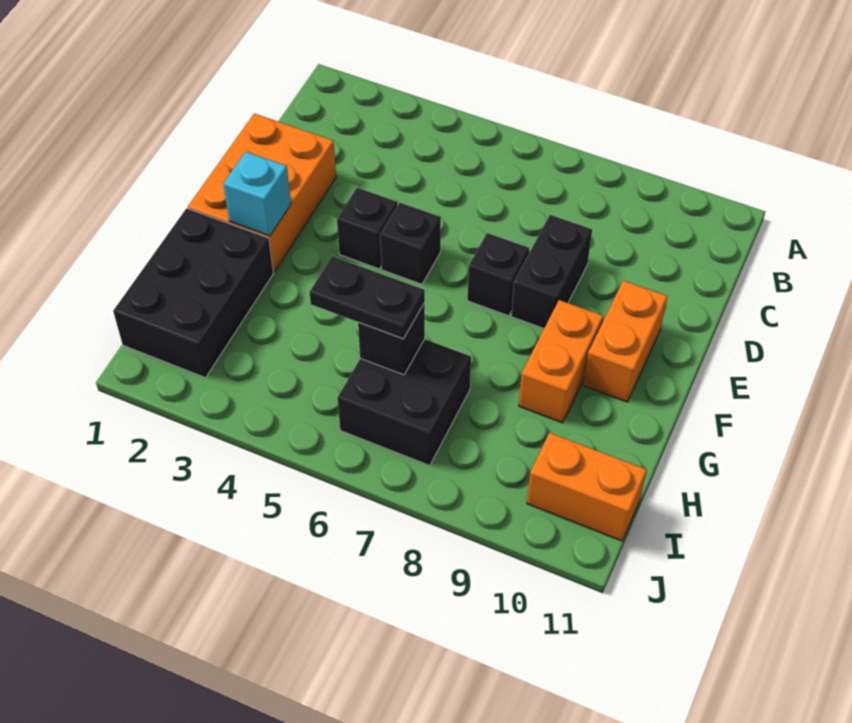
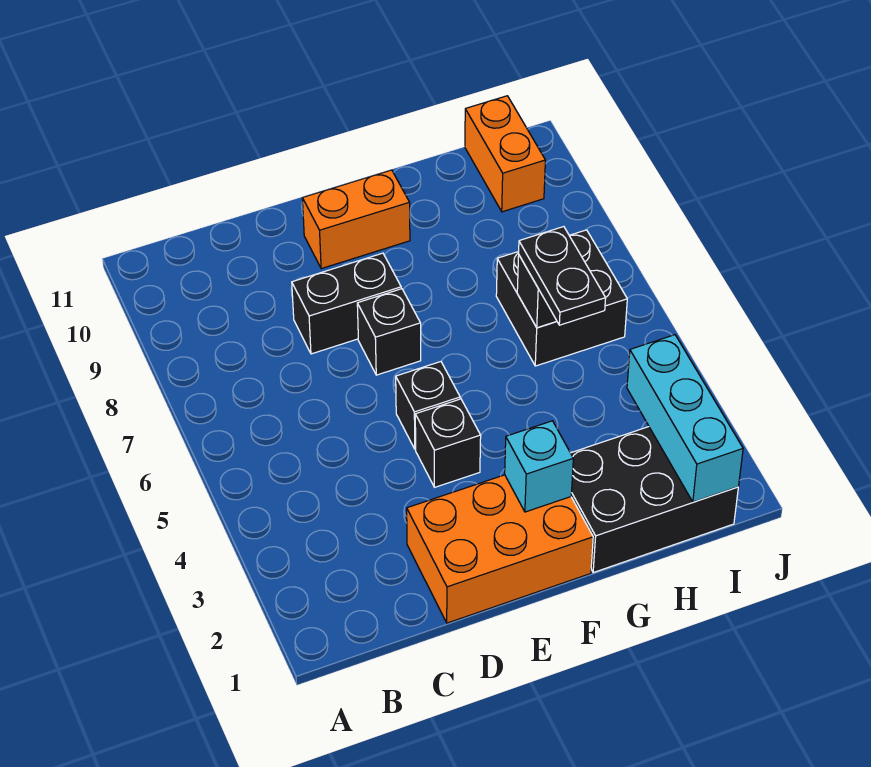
orange 1x2 brick [519,300,603,423] -> none
none -> cyan 1x3 brick [627,335,743,502]

